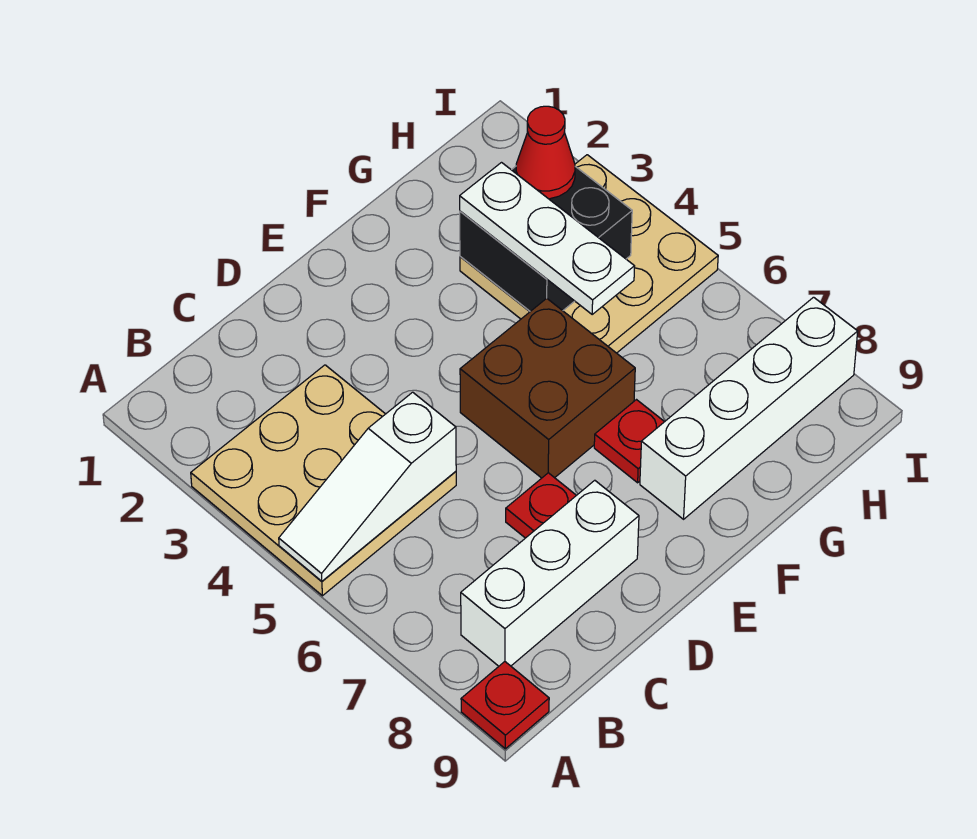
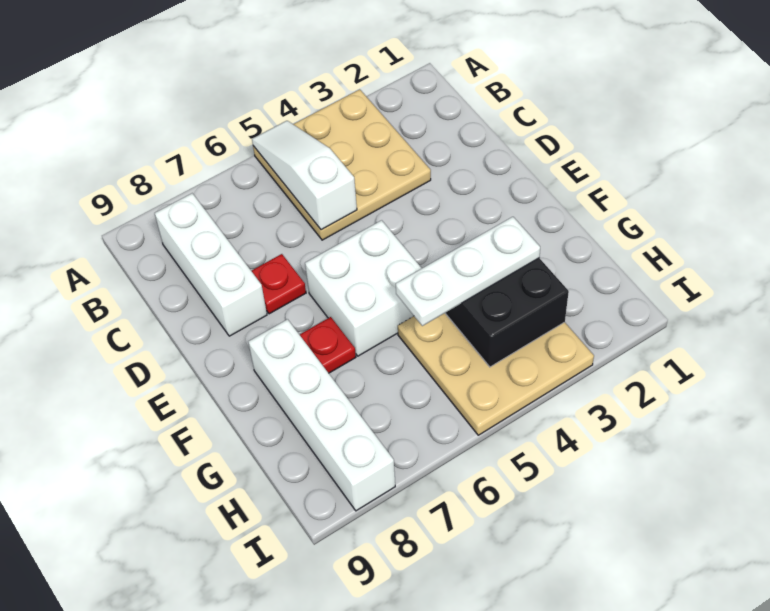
red 1x1 plate [461,662,549,749] -> none
brown 2x2 brick [460,298,635,478] -> white 2x2 brick [305,220,422,356]
red 1x1 cone [516,106,575,199] -> none

